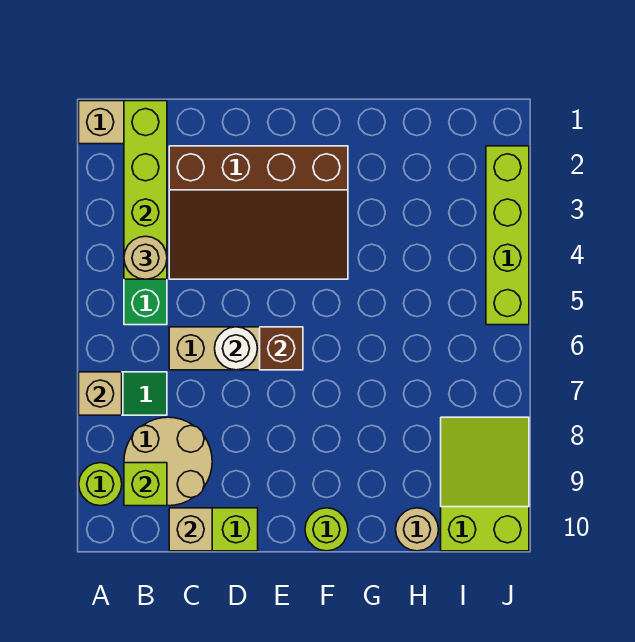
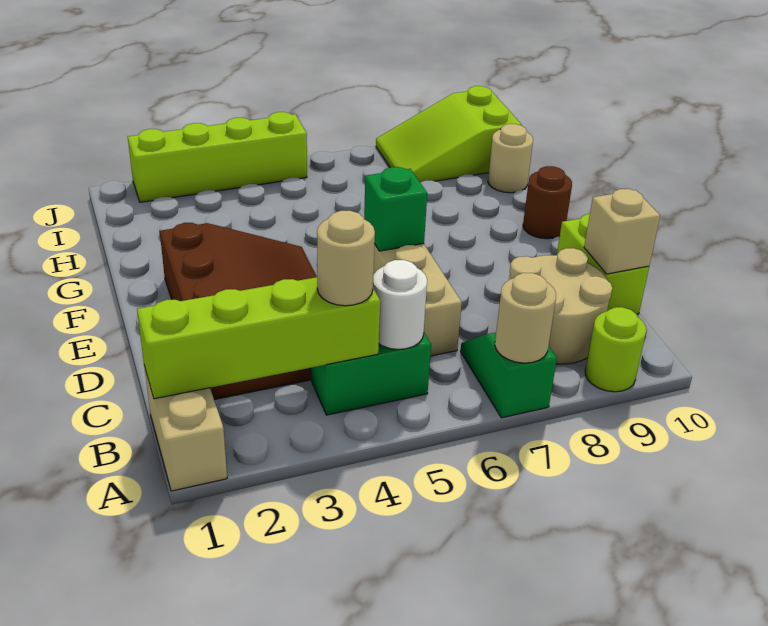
tan 1x1 brick [79,372,122,415] -> tan 1x1 round brick [495,273,556,363]
lime 1x1 brick [124,463,167,506] -> none
white 1x1 round brick [215,327,258,370] -> white 1x1 round brick moved to [373,260,427,349]
brown 1x1 brick [260,327,303,370] -> green 1x1 brick [364,167,427,251]
lime 1x1 round brick [305,508,348,551] -> brown 1x1 round brick [523,166,572,239]

